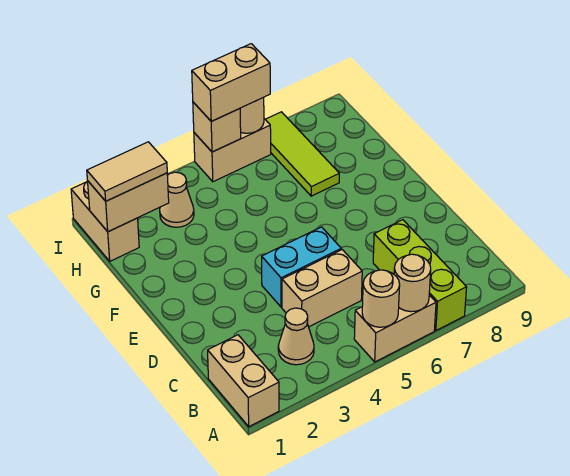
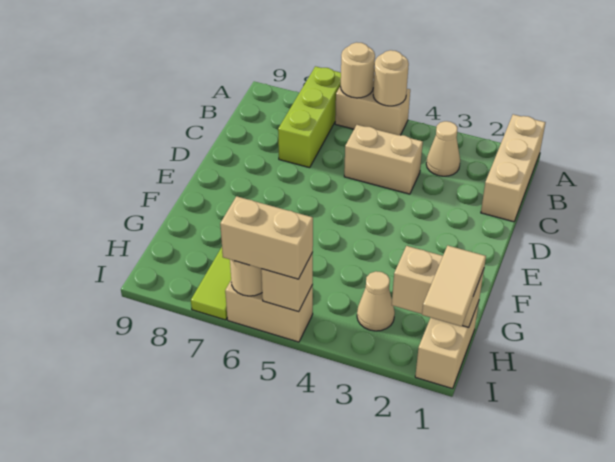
tan 1x2 brick [208,335,279,427] -> tan 1x3 brick [481,114,546,222]
cyan 1x2 brick [262,227,341,307] -> none
tan 1x2 tile [87,142,167,201] -> tan 1x2 tile turned to [422,246,486,326]

